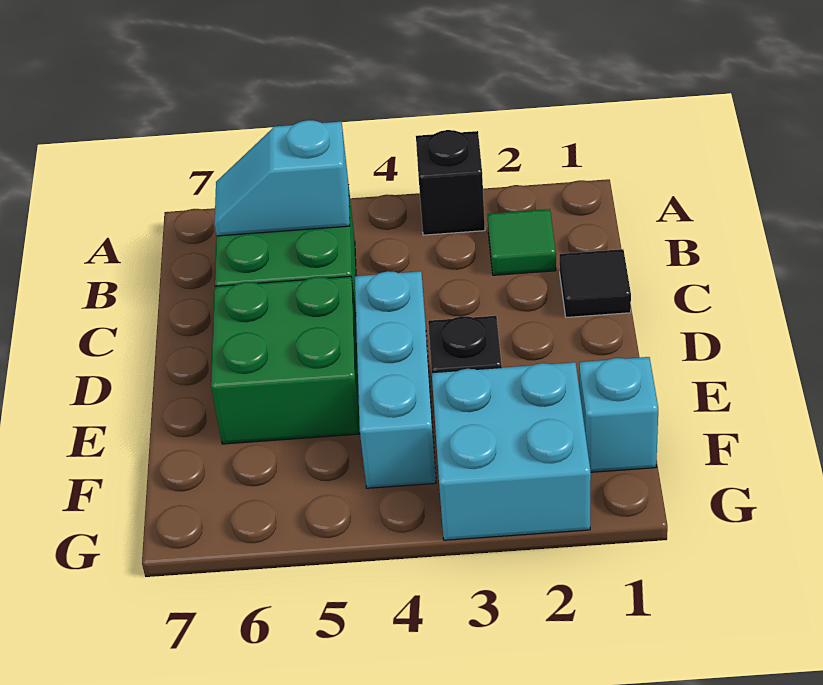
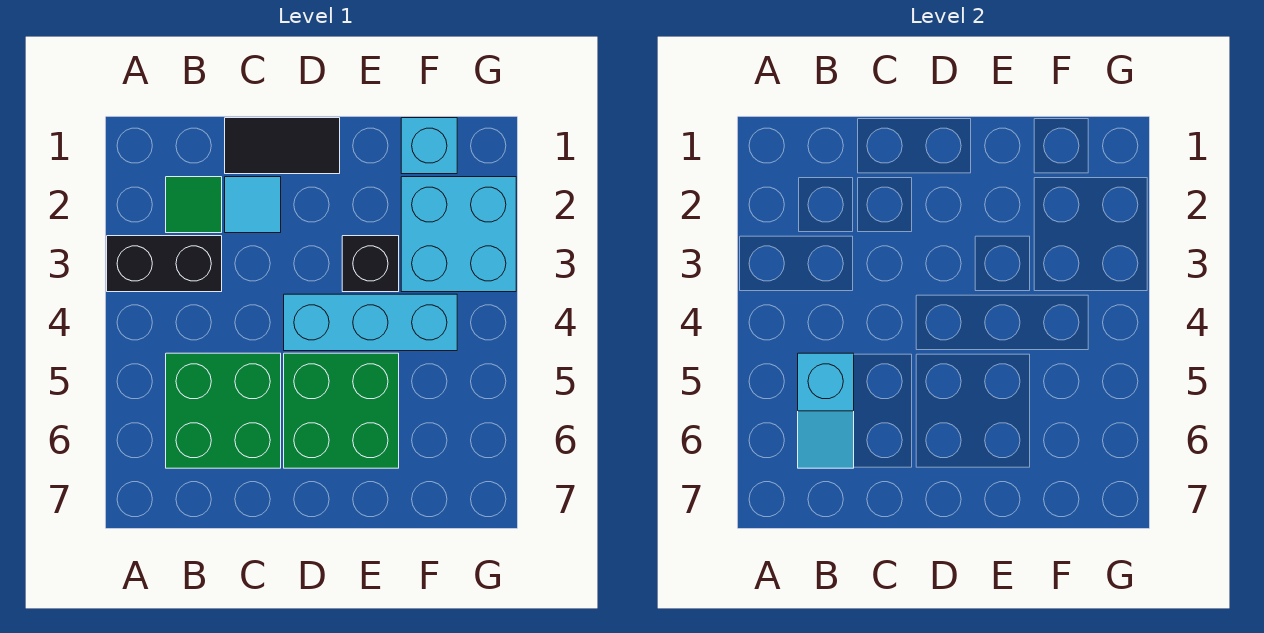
black 1x1 brick [416,130,485,235] -> black 1x2 brick [107,236,222,292]
black 1x1 tile [559,249,631,317] -> black 1x2 tile [225,118,340,174]
none -> cyan 1x1 tile [225,177,281,233]

